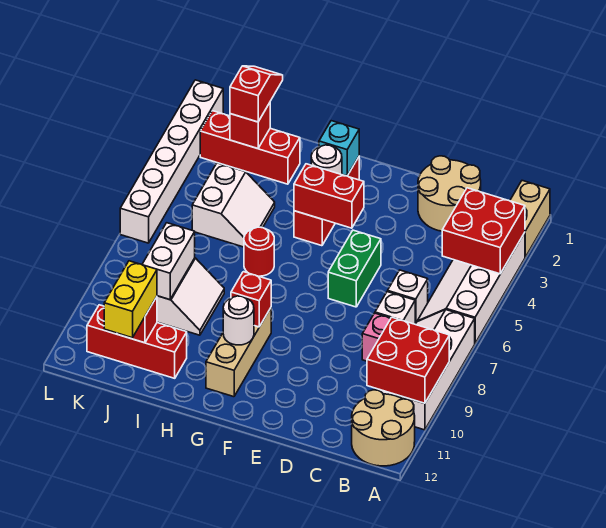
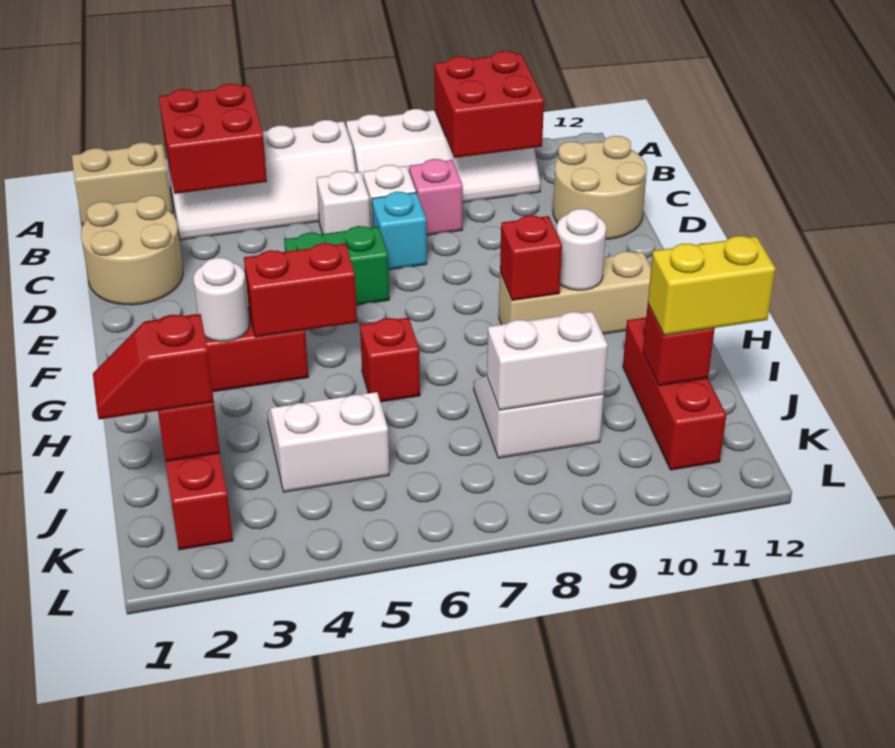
tan 2x2 round brick [352,390,415,466] -> tan 2x2 round brick moved to [553,136,647,239]
red 1x2 brick [294,164,364,228] -> red 1x2 brick turned to [244,243,357,337]
cyan 1x1 brick [319,121,359,176] -> cyan 1x1 brick moved to [372,192,427,270]
red 1x1 round brick [244,227,274,276] -> red 1x1 brick [360,317,420,402]
white 1x6 brick [120,80,223,243] -> none

